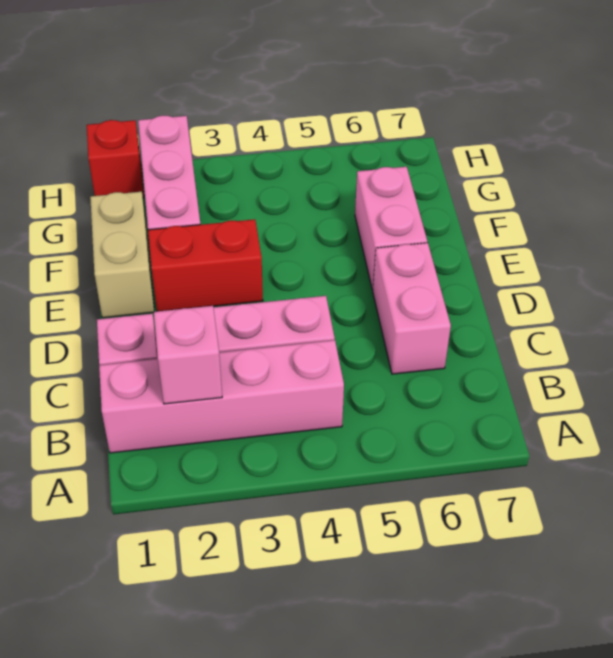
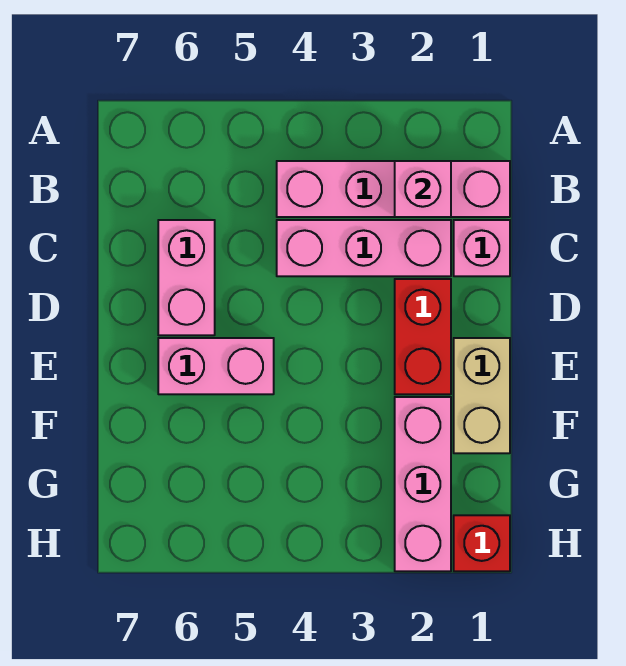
red 1x2 brick [148,219,263,311] -> red 1x2 brick turned to [395,279,451,394]
pink 1x2 brick [355,167,427,290] -> pink 1x2 brick turned to [158,338,274,394]

